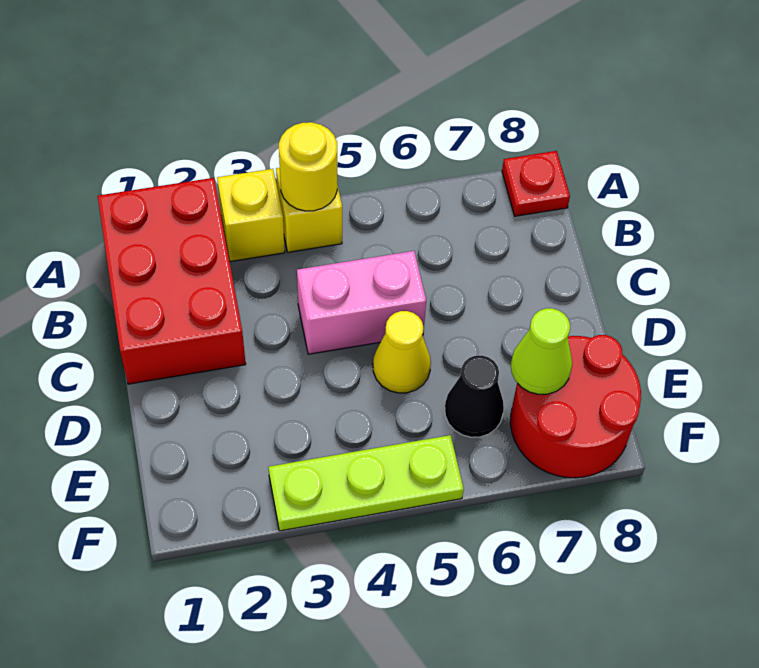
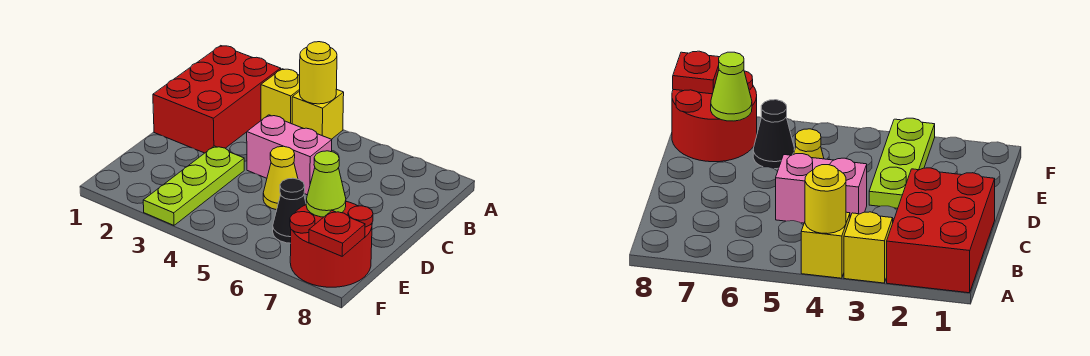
red 1x1 plate [502,151,570,216] -> red 1x1 plate moved to [309,211,365,256]
lime 1x3 plate [268,435,464,531] -> lime 1x3 plate turned to [143,146,244,225]

